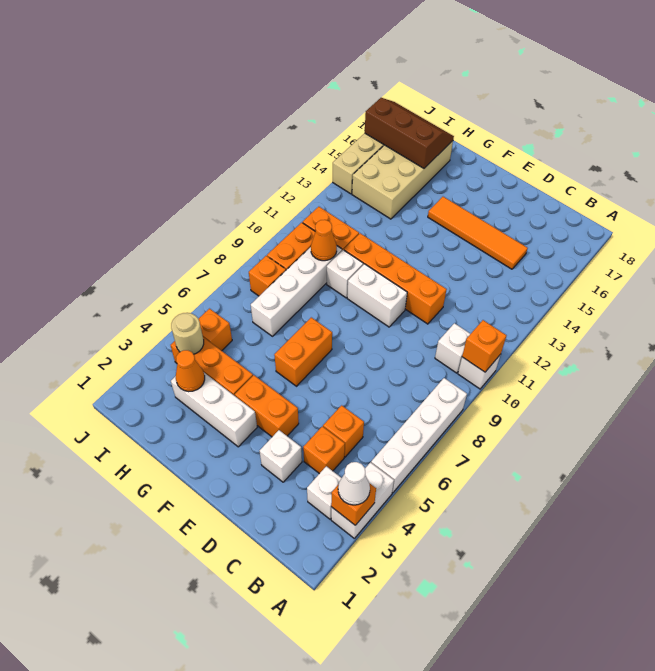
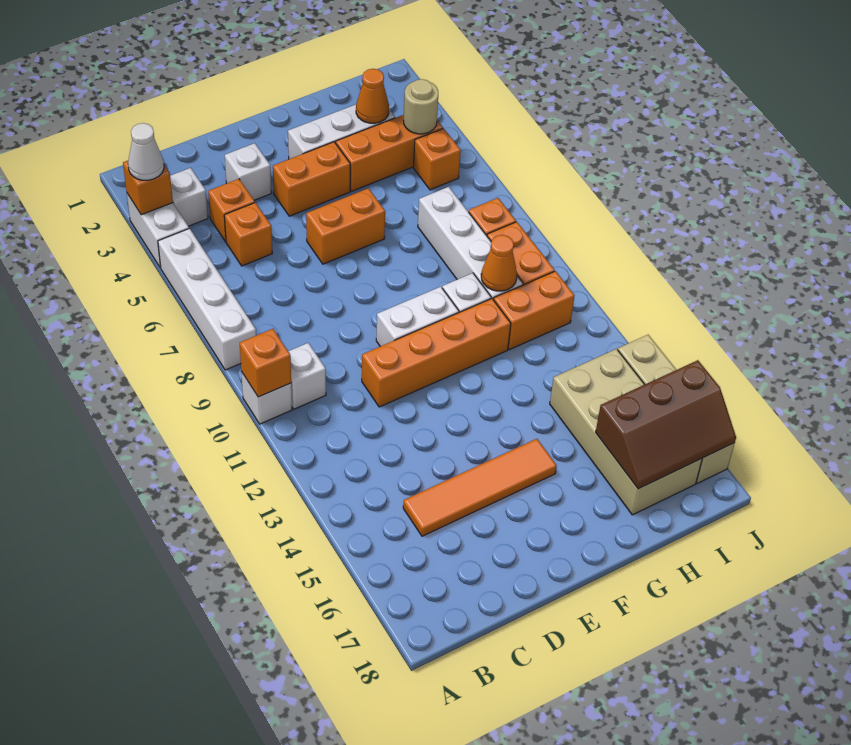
orange 1x2 brick [274,317,332,386] -> orange 1x2 brick turned to [306,188,385,264]

